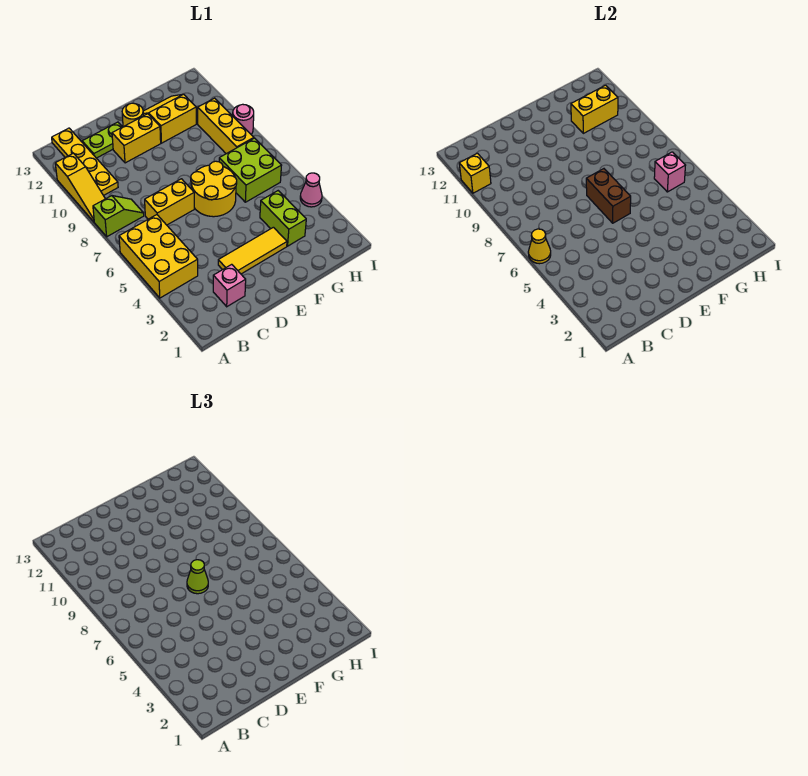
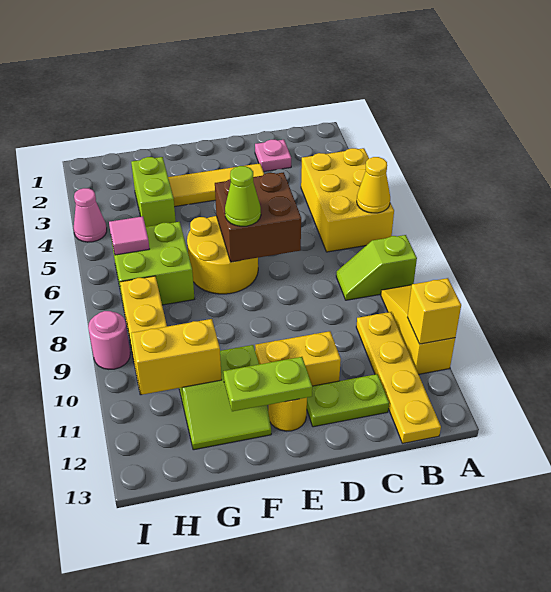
pink 1x1 brick [213,264,246,307] -> pink 1x1 plate [255,140,291,172]
yellow 1x2 brick [145,179,194,225] -> none
brown 1x2 brick [586,169,631,223] -> brown 2x2 brick [215,172,301,262]
none -> lime 1x2 plate [223,357,312,411]
yellow 2x2 slope [143,94,196,143] -> lime 2x2 slope [179,345,271,450]
pink 1x1 brick [654,152,686,192] -> pink 1x1 tile [109,216,149,255]

